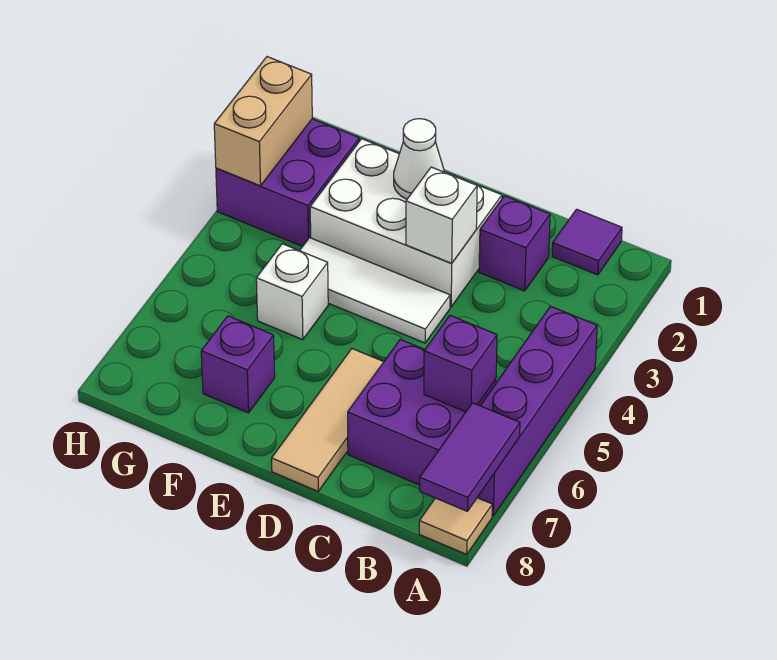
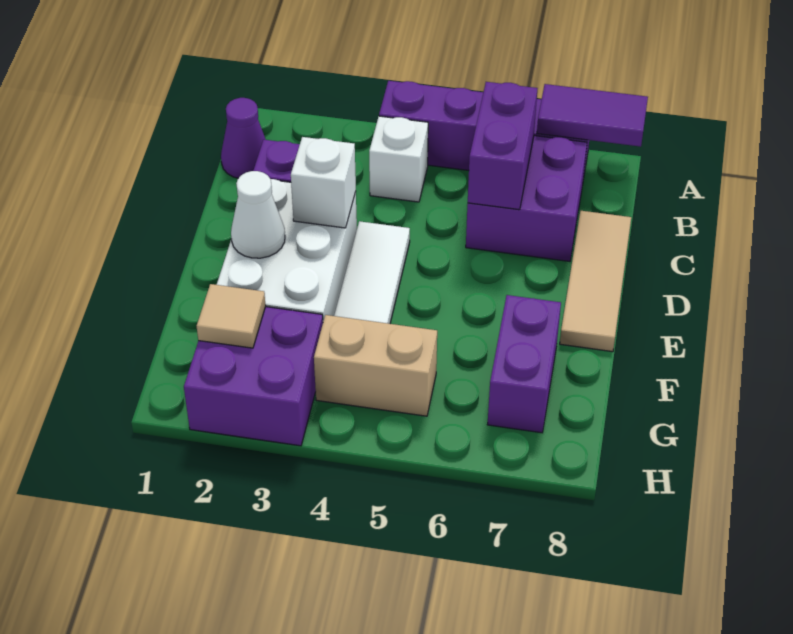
tan 1x1 tile [419,498,492,554] -> tan 1x1 tile moved to [197,284,266,348]
purple 1x1 tile [552,209,622,275] -> purple 1x1 cone [221,98,266,178]
purple 1x1 brick [424,316,497,412] -> purple 1x2 brick [468,82,538,210]
tan 1x3 tile [272,349,383,491] -> tan 1x3 tile turned to [560,211,631,352]
white 1x1 brick [256,244,328,340] -> white 1x1 brick moved to [369,116,428,202]
purple 1x1 brick [201,316,275,413] -> purple 1x2 brick [487,295,561,433]
tan 1x2 brick [214,57,312,186] -> tan 1x2 brick moved to [314,315,437,416]

